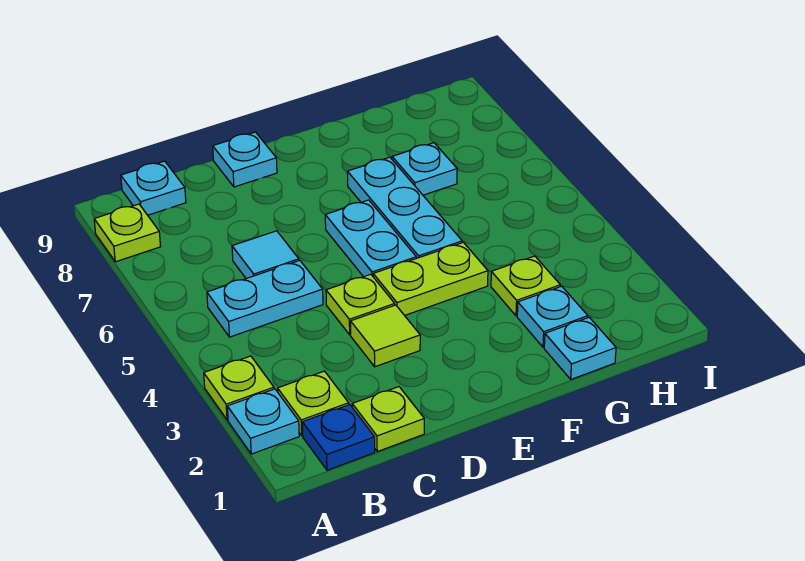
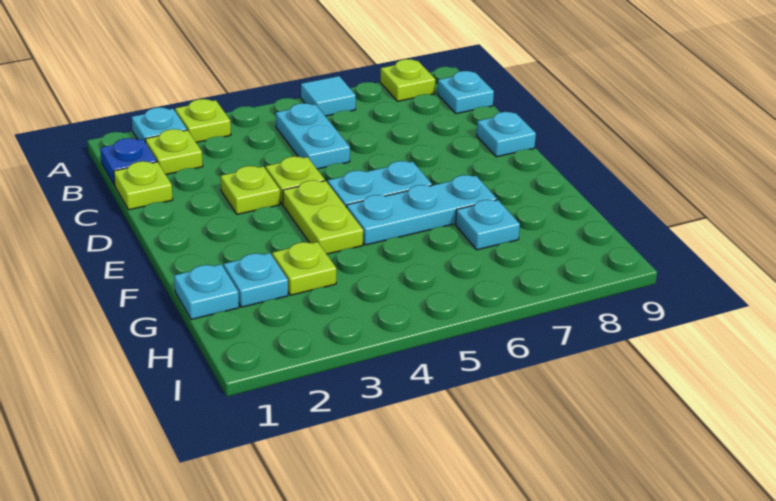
cyan 1x1 tile [232,231,299,279] -> cyan 1x1 tile moved to [301,76,356,116]
lime 1x1 tile [351,305,420,367] -> lime 1x1 plate [221,166,280,214]

